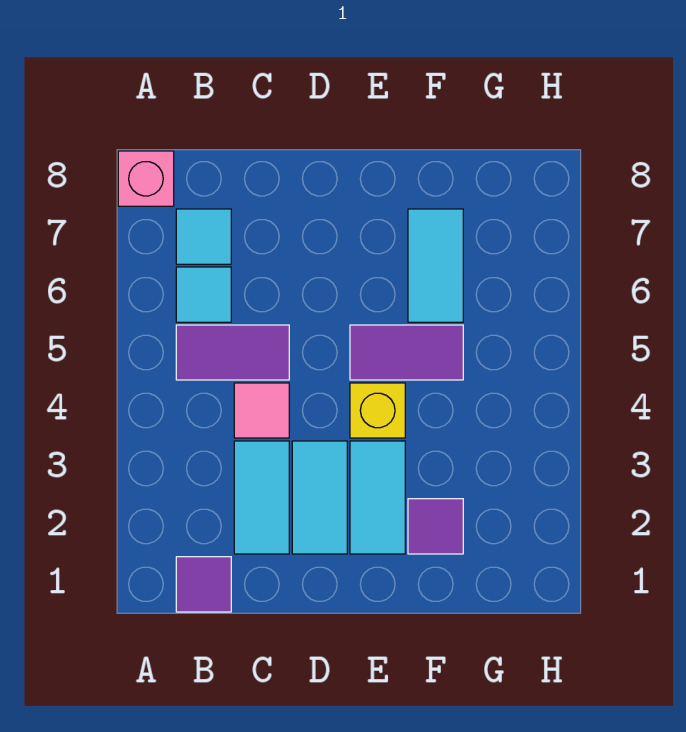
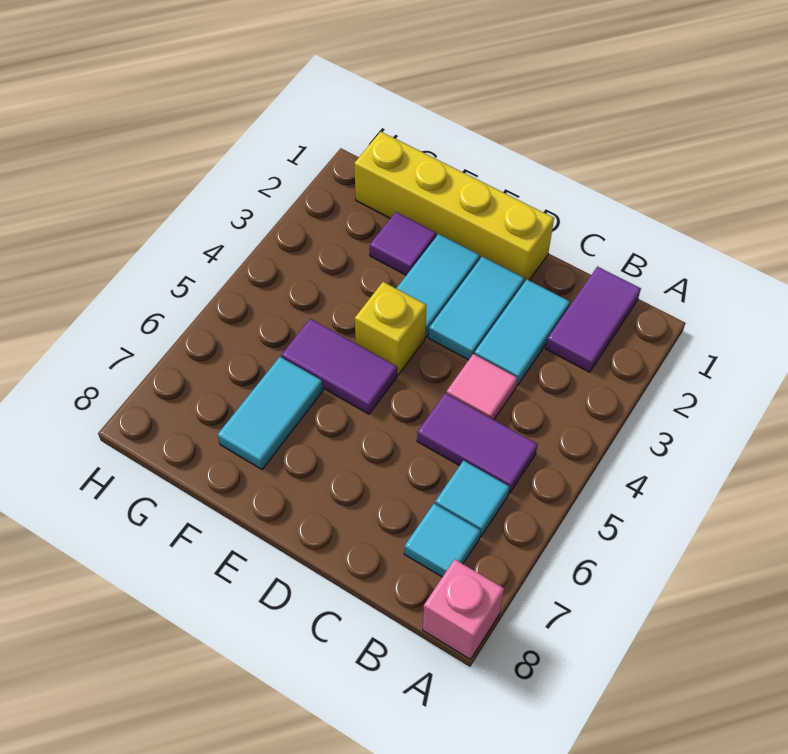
purple 1x1 tile [176,557,231,612] -> purple 1x2 tile [546,267,641,372]
none -> yellow 1x4 brick [354,132,554,282]

